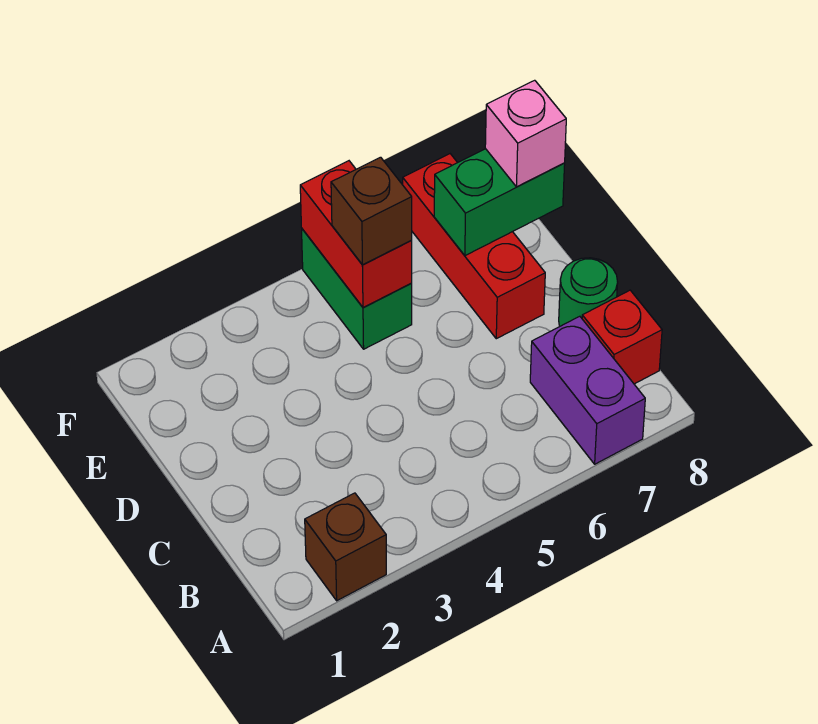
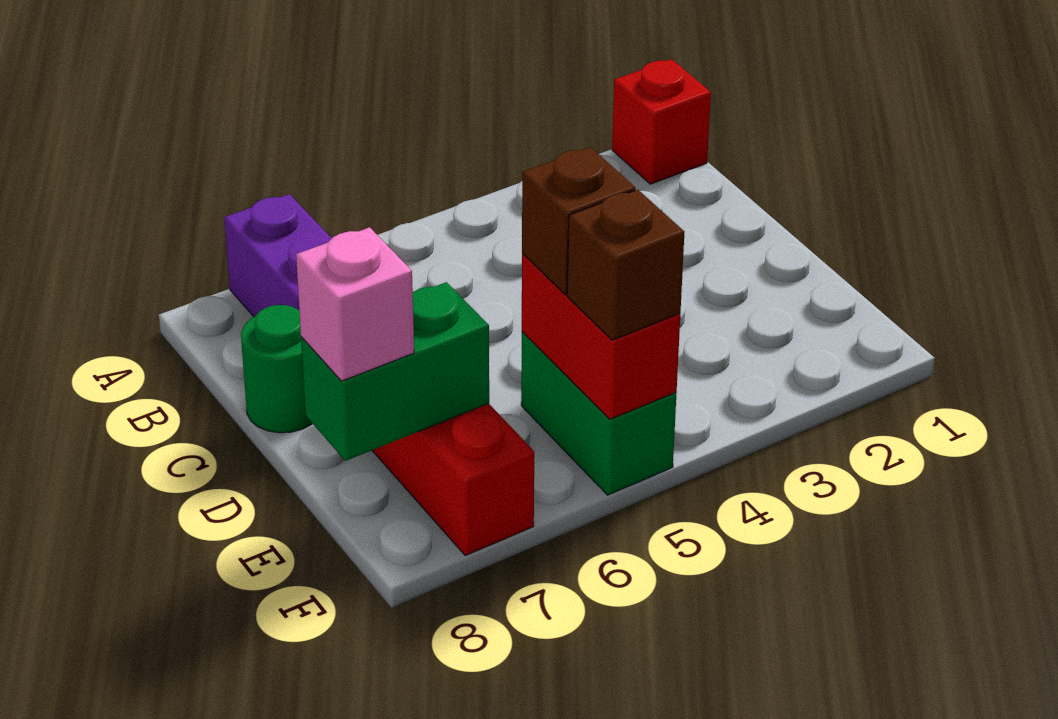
brown 1x1 brick [305,493,386,601] -> brown 1x1 brick moved to [567,190,684,340]
red 1x1 brick [582,290,662,384] -> red 1x1 brick moved to [612,59,711,184]

